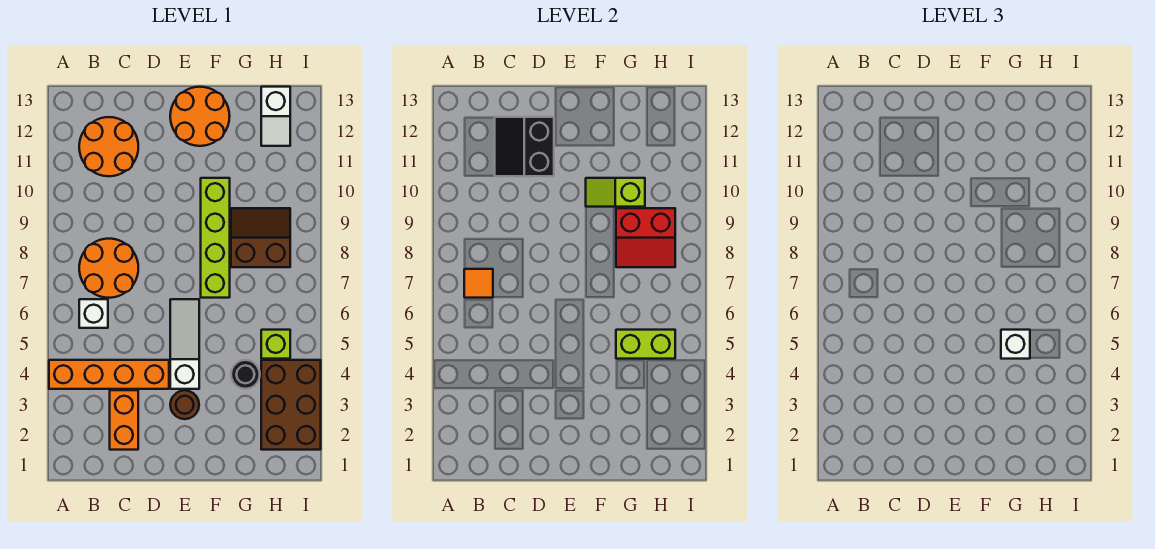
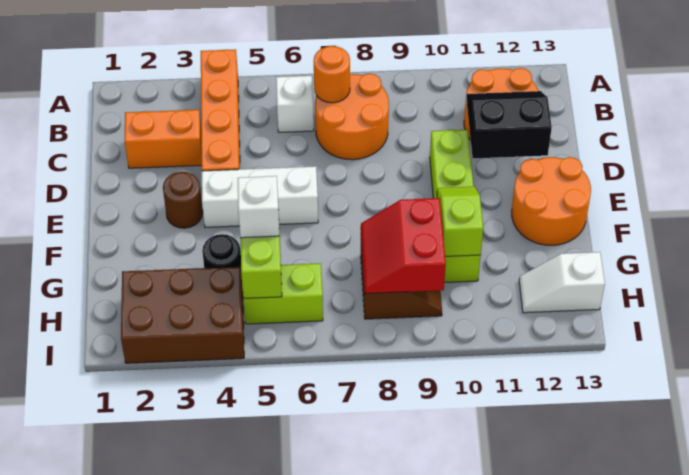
orange 1x1 tile [464,269,493,298] -> orange 1x1 round brick [314,46,350,103]
white 1x3 slope [170,299,199,389] -> white 1x3 brick [202,166,318,227]
lime 1x4 brick [201,178,230,298] -> lime 1x4 brick turned to [430,130,481,282]
lime 1x1 brick [261,330,290,359] -> lime 1x2 brick [243,263,323,324]

